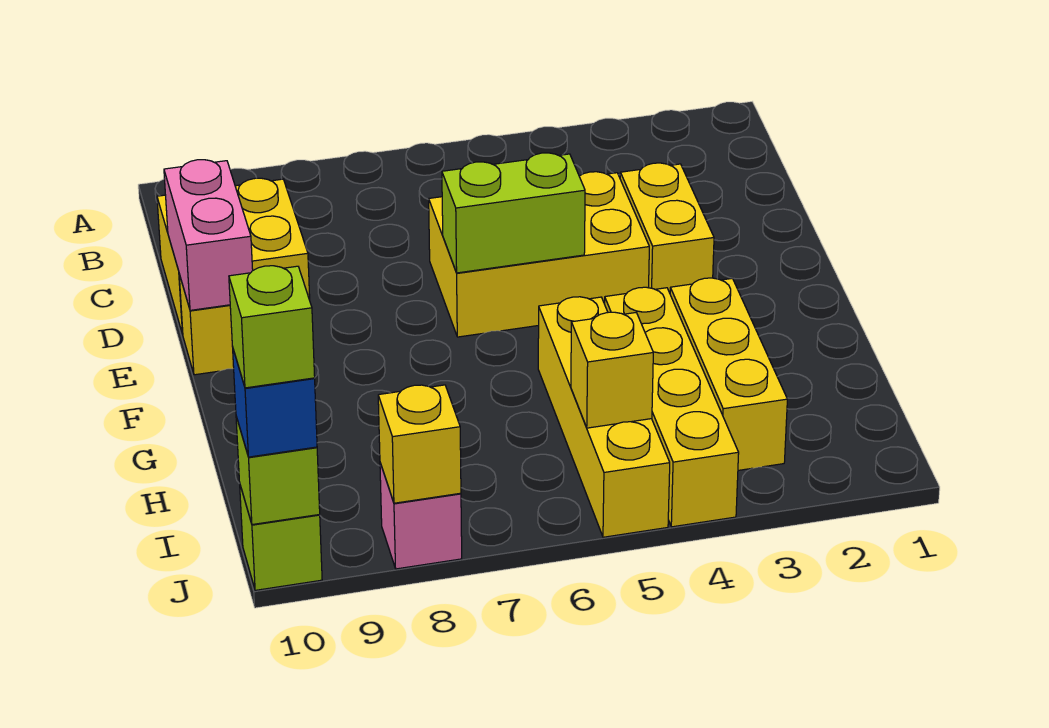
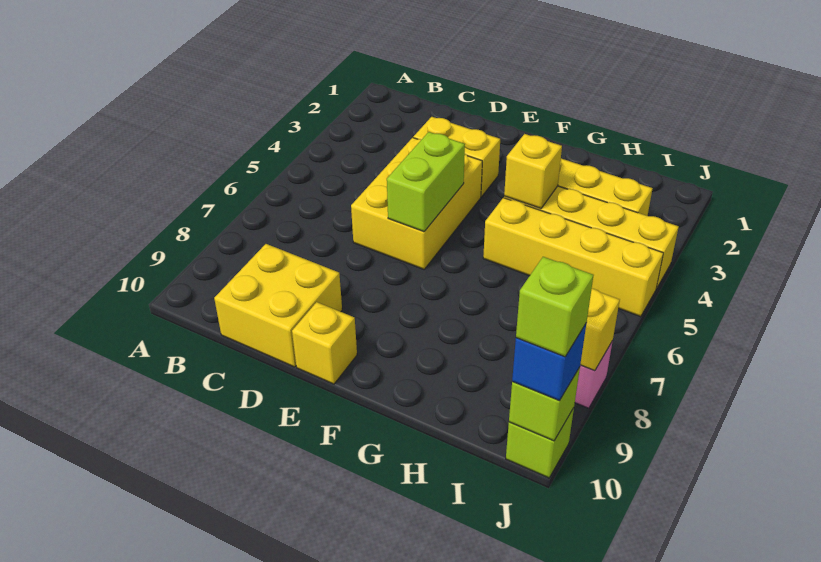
pink 1x2 brick [164,160,253,310] -> none
yellow 1x1 brick [571,312,653,428] -> yellow 1x1 brick moved to [504,134,562,208]

